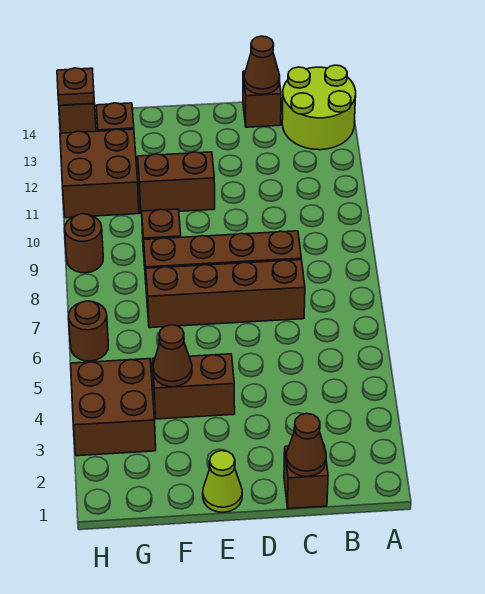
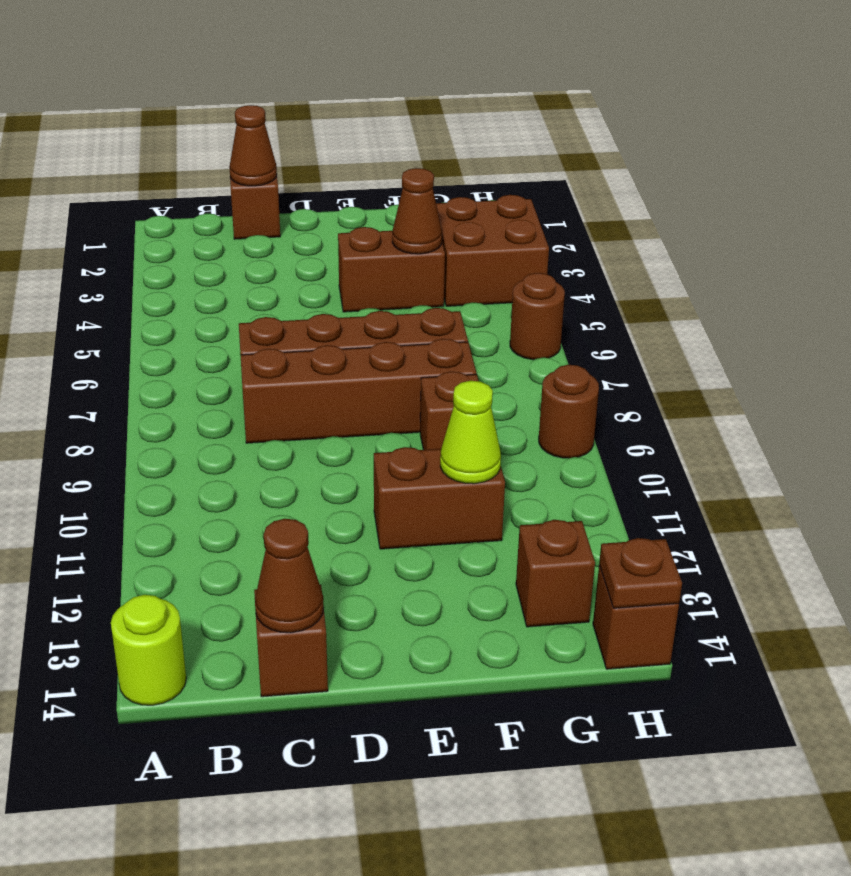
lime 2x2 round brick [282,65,356,150] -> lime 1x1 round brick [111,595,186,705]
lime 1x1 cone [203,451,242,512] -> lime 1x1 cone moved to [440,381,501,484]
brown 2x2 brick [60,129,139,218] -> none

